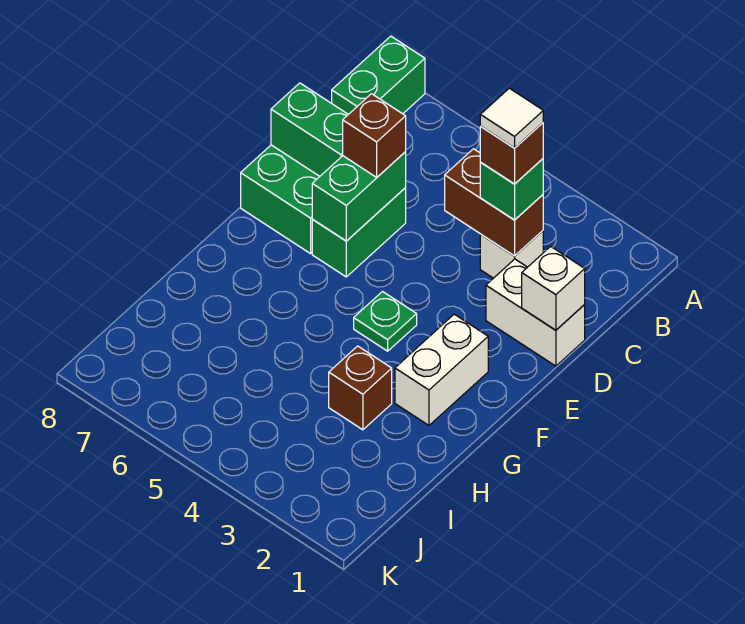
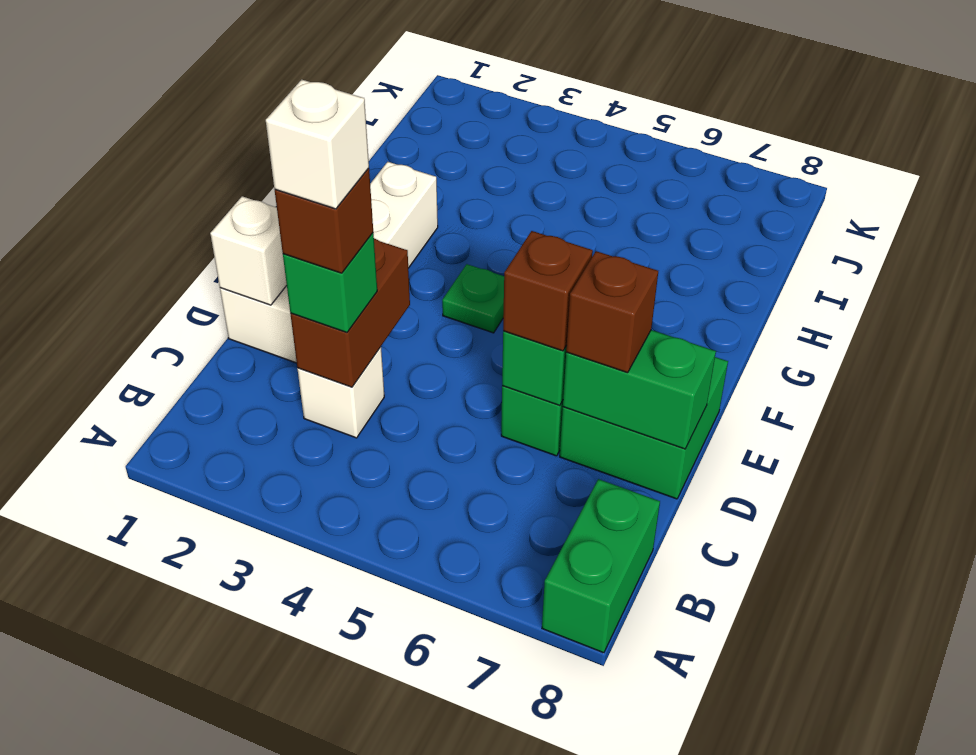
brown 1x2 brick [445,149,543,256] -> brown 1x2 brick turned to [291,238,410,387]
white 1x1 tile [480,88,543,148] -> white 1x1 brick [266,80,369,209]
brown 1x1 brick [329,346,392,430] -> brown 1x1 brick moved to [566,251,658,373]

